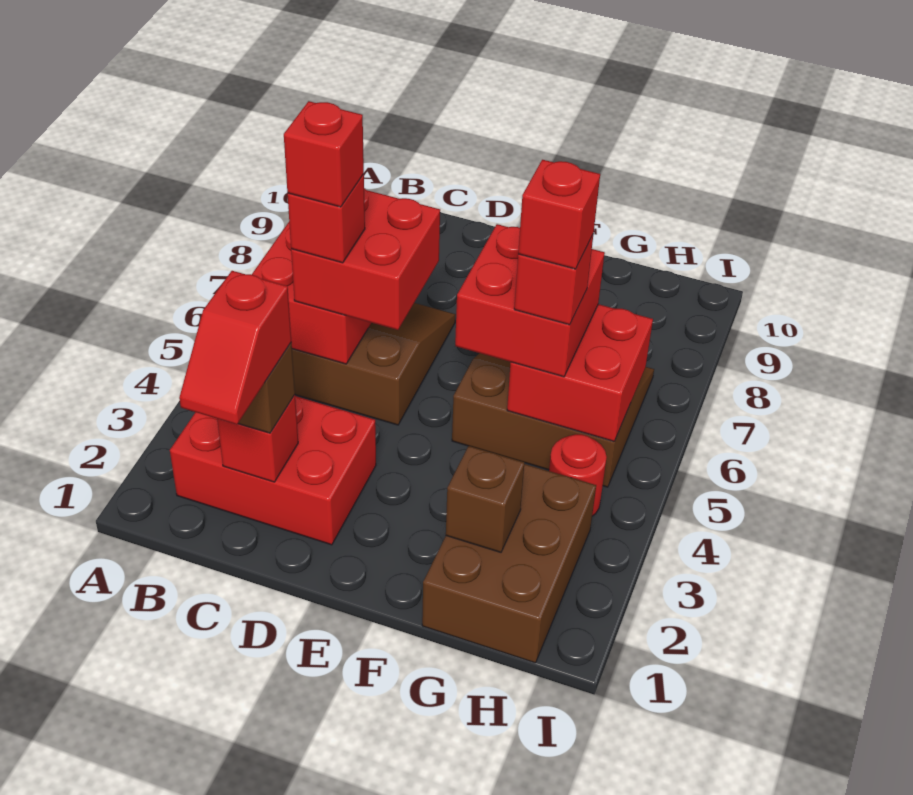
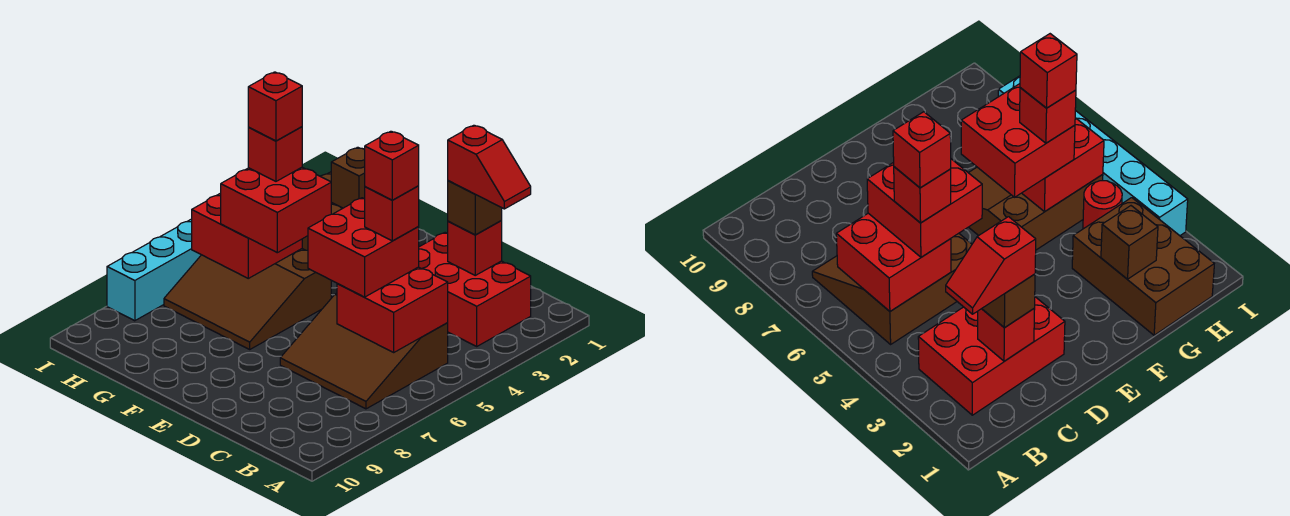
red 1x2 slope [179,271,291,425] -> red 1x2 slope turned to [448,125,531,209]
none -> cyan 1x6 brick [107,219,201,321]

